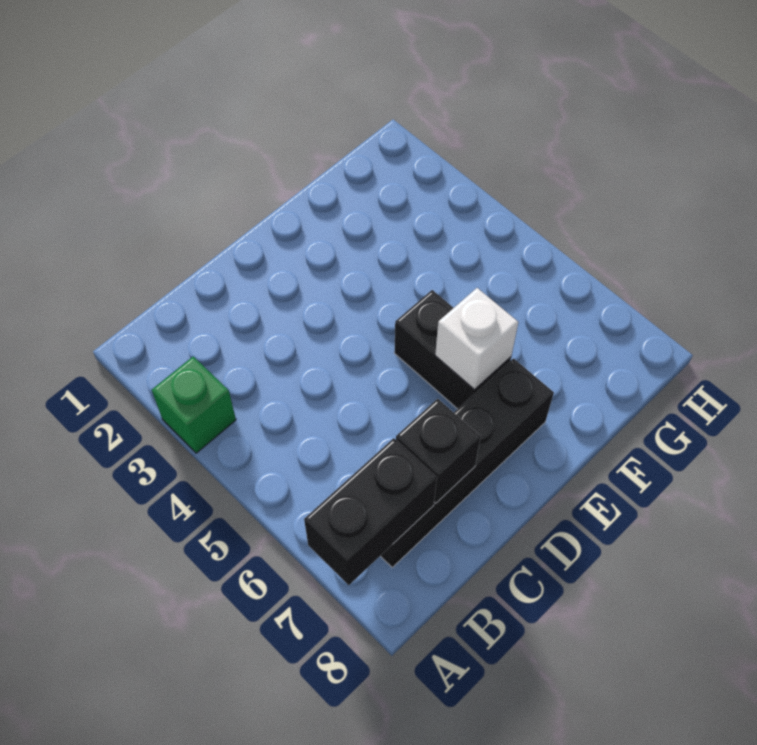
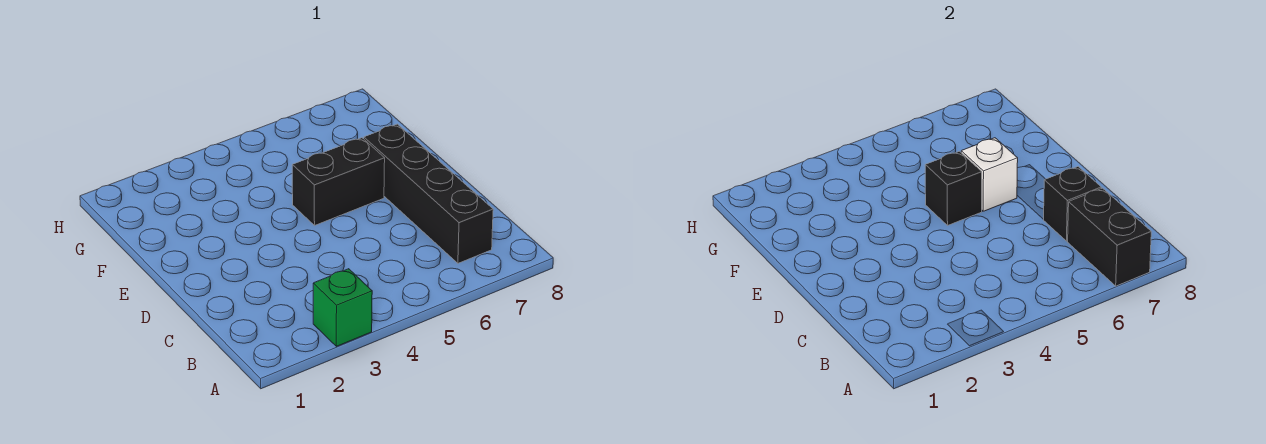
none -> black 1x1 brick [925,151,982,225]

